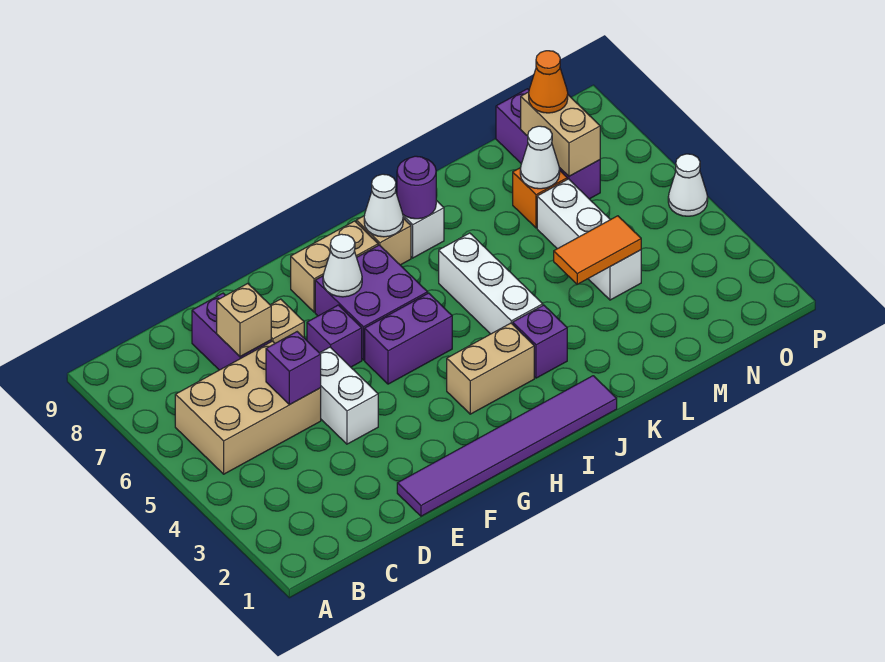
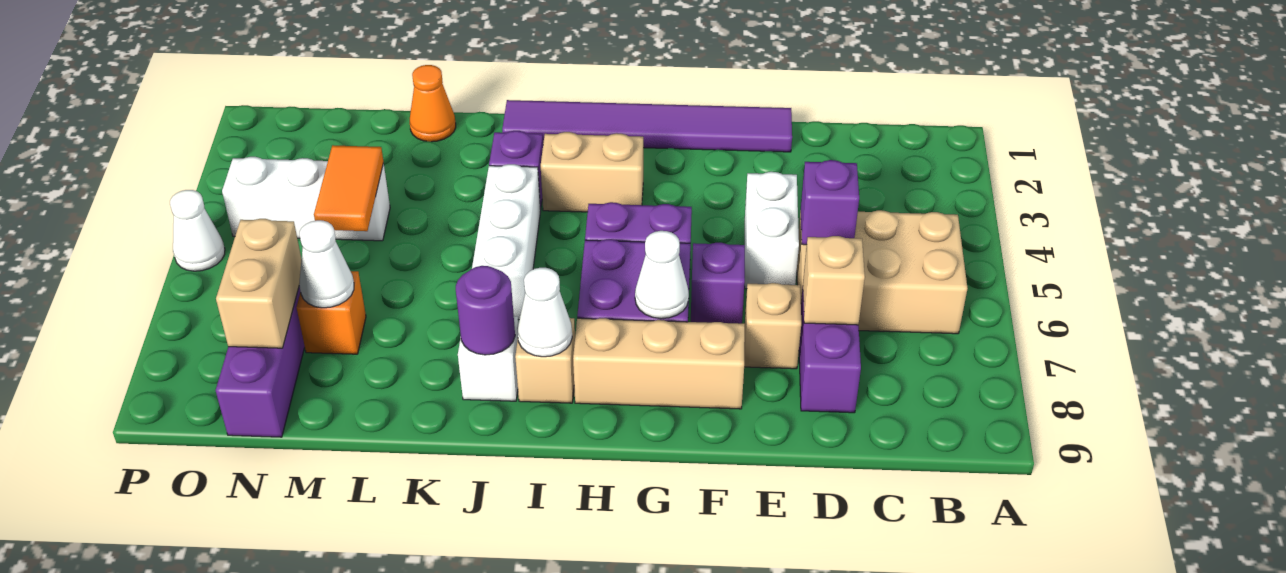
tan 1x2 brick [291,221,378,312] -> tan 1x3 brick [573,318,745,409]
orange 1x2 tile [554,216,641,284] -> orange 1x2 tile turned to [314,145,383,231]
white 1x3 brick [537,179,641,300] -> white 1x3 brick turned to [222,157,390,241]
orange 1x1 cone [529,51,568,113] -> orange 1x1 cone moved to [410,65,456,142]

